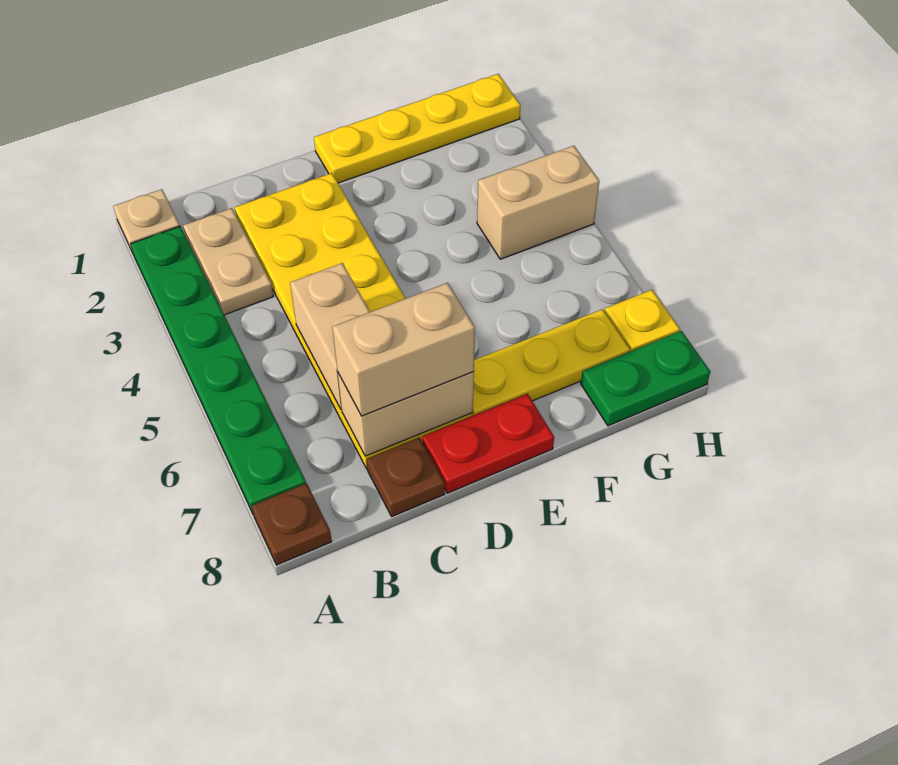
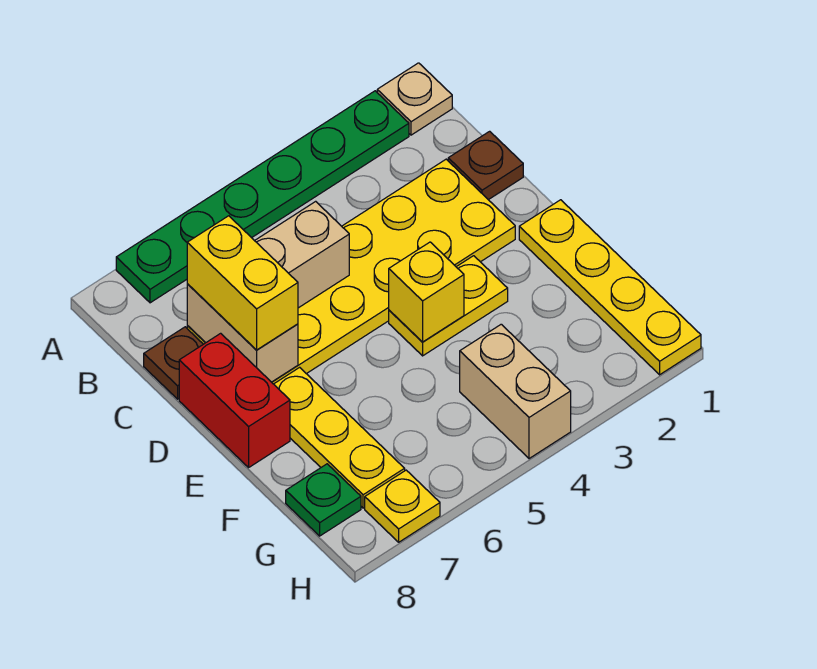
brown 1x1 plate [252,483,332,565] -> brown 1x1 plate moved to [448,131,523,200]
tan 1x2 plate [183,208,273,315] -> none
tan 1x2 brick [332,283,475,416] -> yellow 1x2 brick [187,216,298,350]
red 1x2 plate [422,394,554,493] -> red 1x2 brick [179,333,290,467]
none -> yellow 1x2 plate [389,256,508,356]
none -> yellow 1x1 brick [389,242,464,342]
green 1x2 plate [581,331,710,426] -> green 1x1 plate [286,464,361,536]

